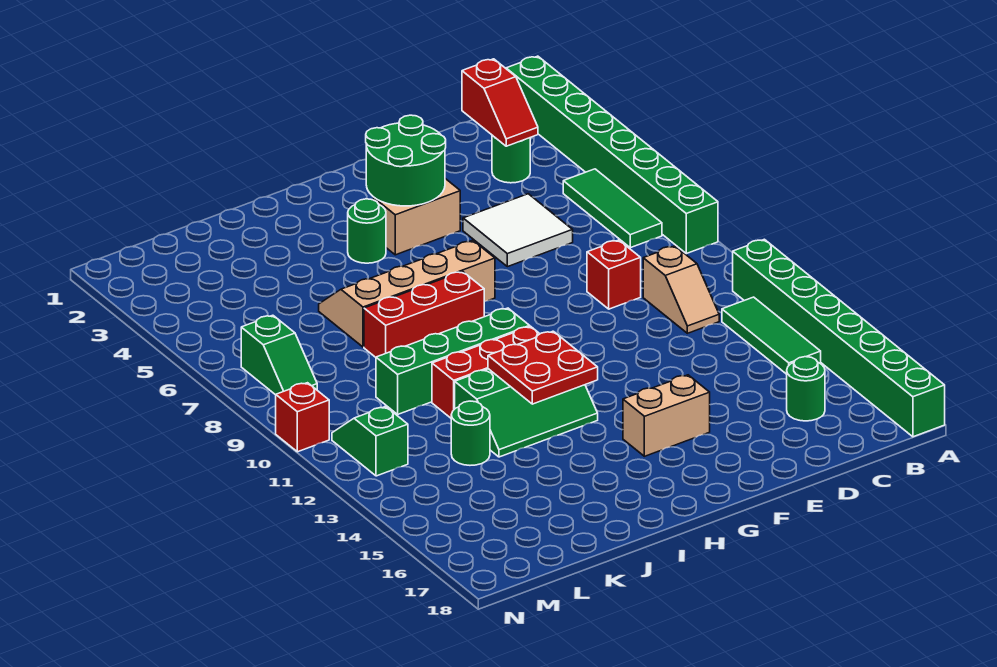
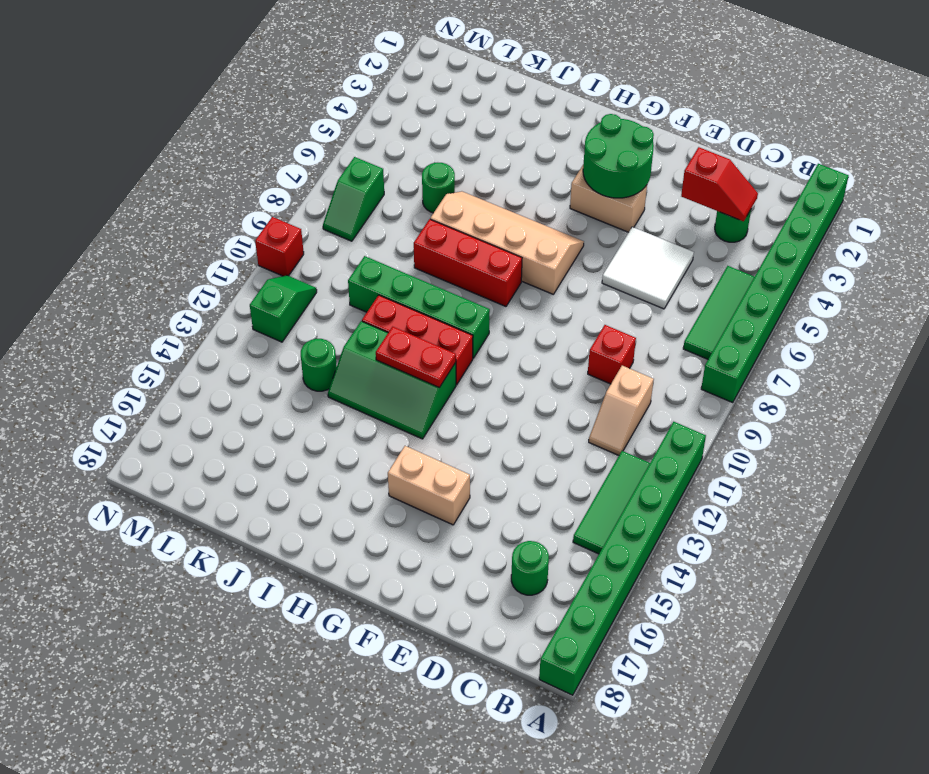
red 1x2 slope [462,59,538,146] -> red 1x2 slope turned to [681,147,758,221]
green 1x1 round brick [348,199,386,263] -> green 1x1 round brick moved to [422,163,455,213]
red 2x2 plate [488,331,598,404] -> red 1x2 plate [376,327,456,387]

